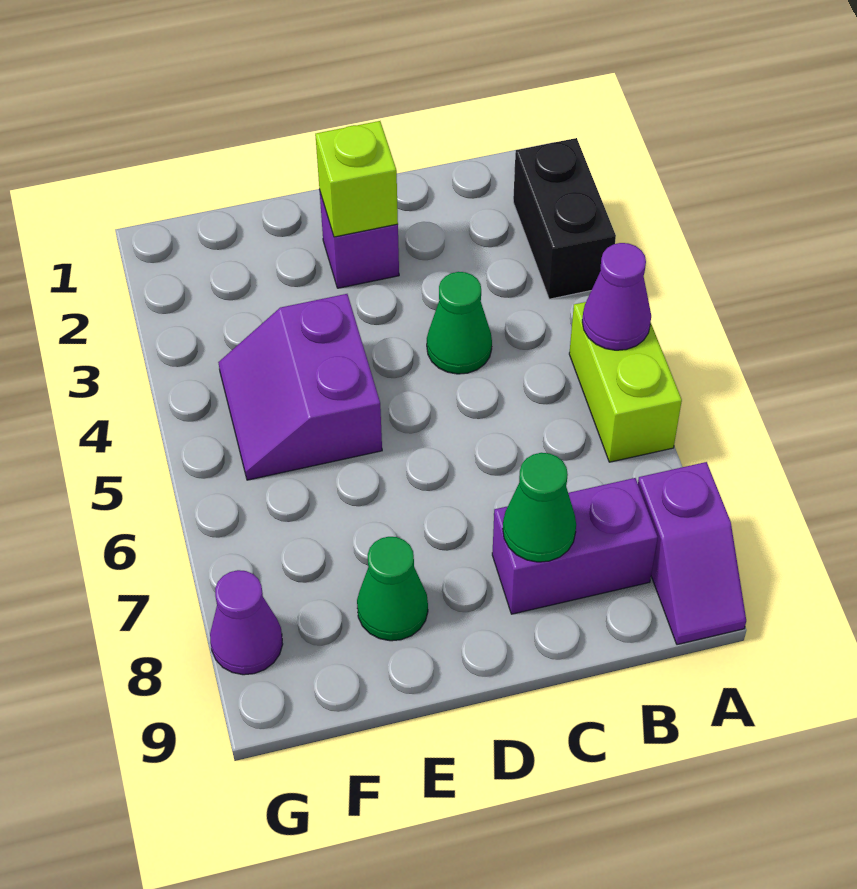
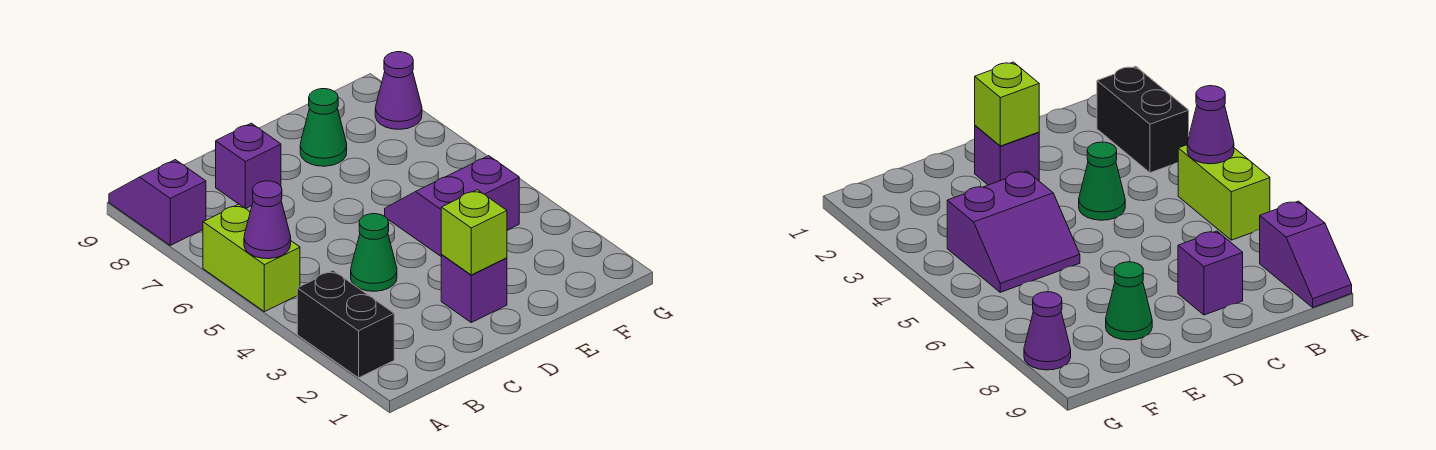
purple 1x2 brick [492,478,658,614] -> purple 1x1 brick [216,123,281,209]
green 1x1 cone [503,453,576,562] -> none
purple 2x2 slope [218,294,382,480] -> purple 2x2 slope turned to [385,156,519,256]

